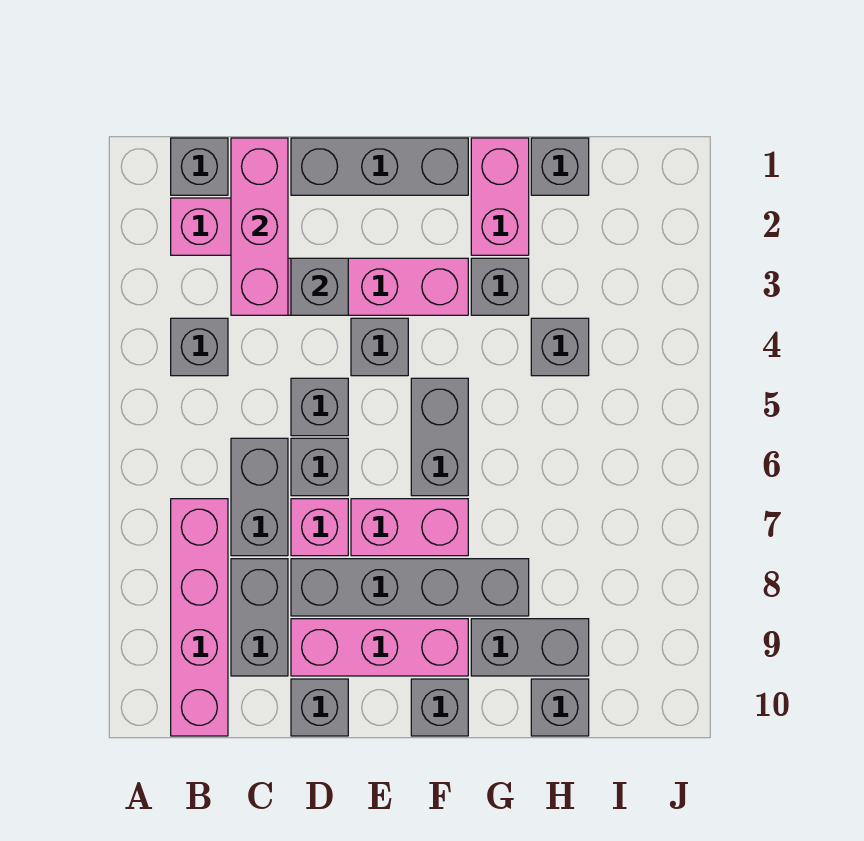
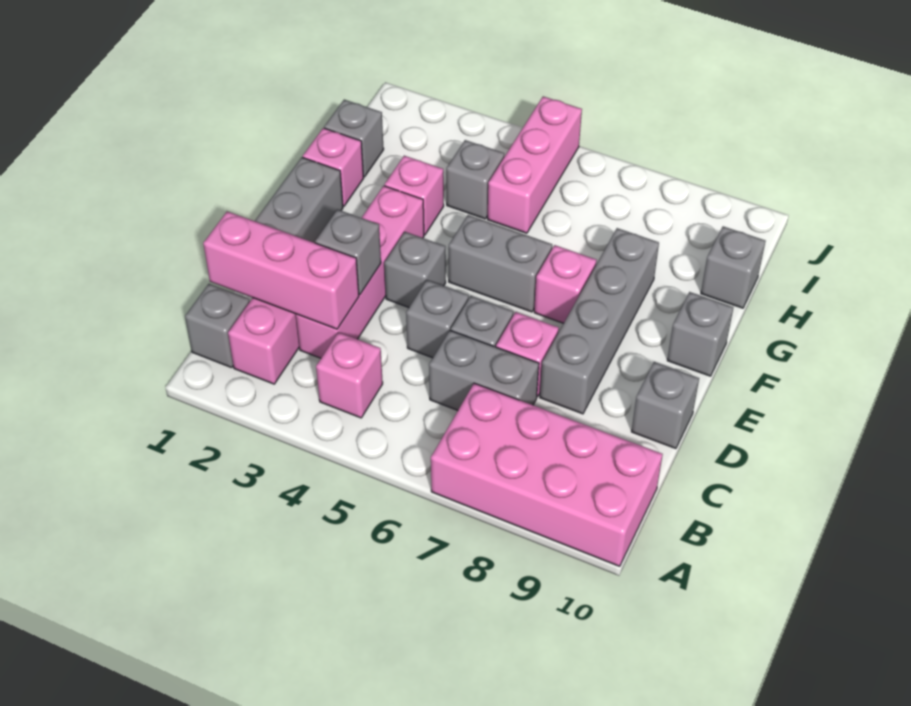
grey 1x1 brick [171,318,228,376] -> pink 1x1 brick [316,332,383,418]
pink 1x4 brick [171,499,228,736] -> pink 2x4 brick [431,383,663,566]
grey 1x2 brick [231,559,288,676] -> none
pink 1x3 brick [291,619,468,676] -> pink 1x3 brick moved to [488,96,582,233]
pink 1x2 brick [351,499,468,556] -> pink 1x1 brick [534,245,597,323]
pink 1x2 brick [471,138,529,255] -> pink 1x1 brick [303,128,364,206]
grey 1x1 brick [471,258,529,315] -> pink 1x1 brick [384,156,444,235]
grey 1x2 brick [471,619,589,676] -> none

